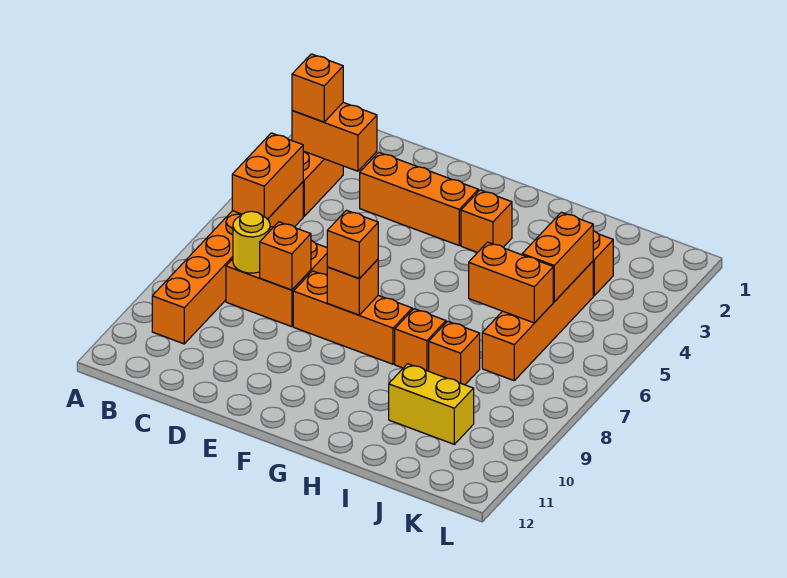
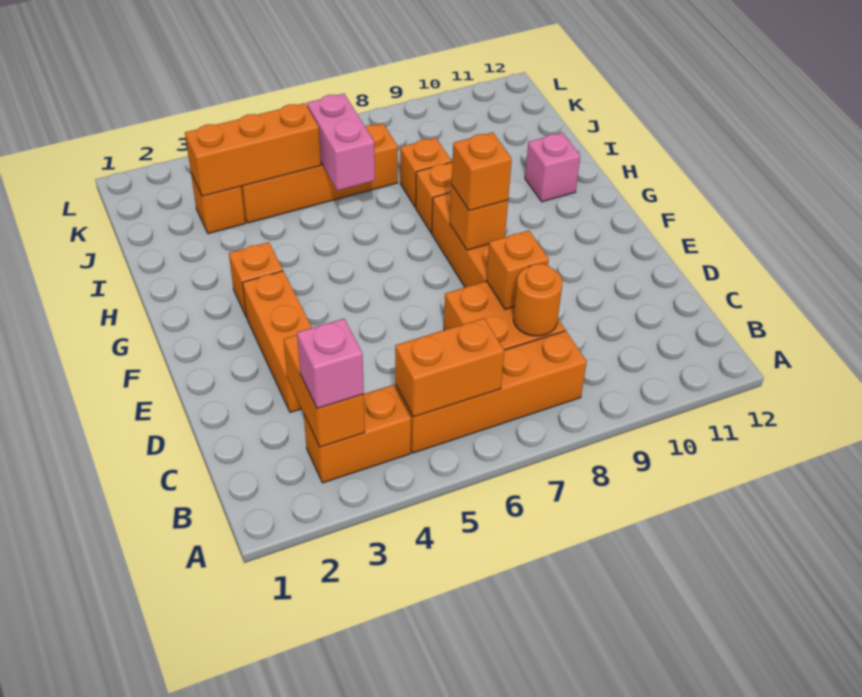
orange 1x1 brick [292,54,343,122] -> pink 1x1 brick [297,319,364,409]
orange 1x6 brick [152,182,303,344] -> orange 1x4 brick [395,331,587,453]
yellow 1x1 round brick [233,211,270,273] -> orange 1x1 round brick [513,264,562,336]
none -> pink 1x1 brick [525,133,580,202]
orange 1x2 brick [469,242,553,323] -> pink 1x2 brick [307,94,375,191]
yellow 1x2 brick [389,364,474,444] -> none
orange 1x2 brick [522,212,593,302] -> orange 1x3 brick [185,103,321,196]

